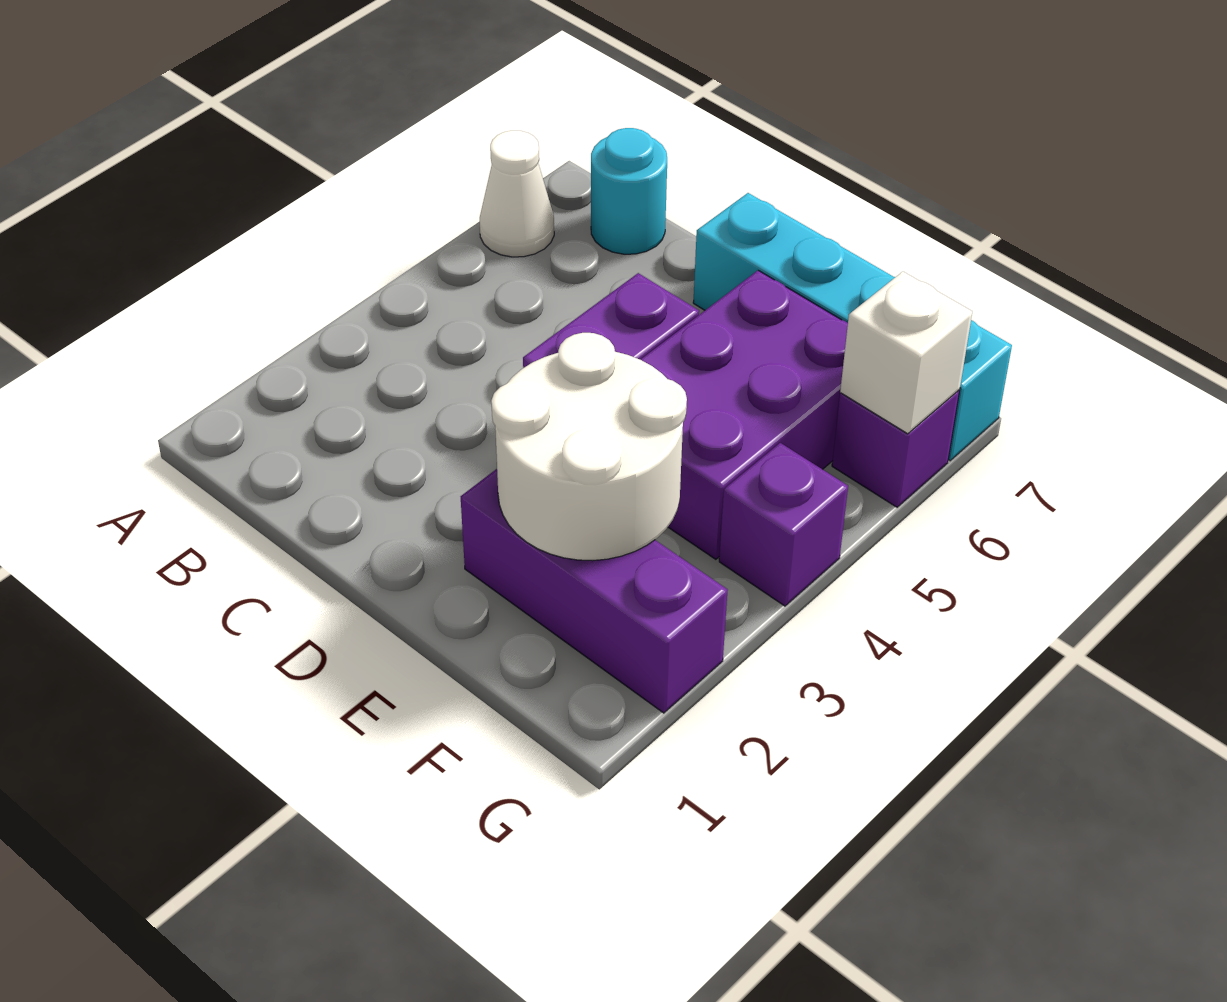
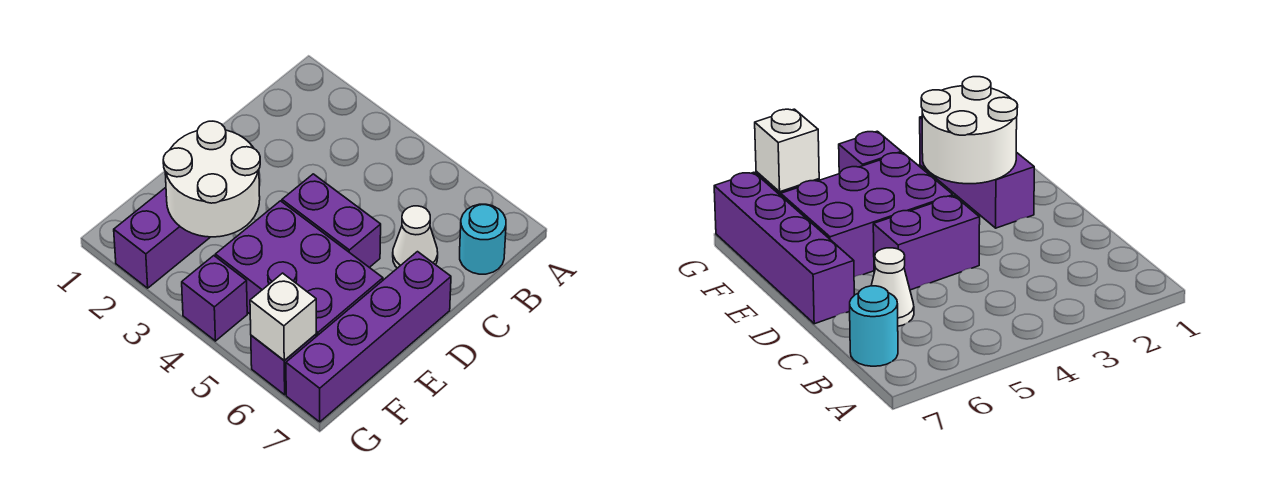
white 1x1 cone [480,130,554,257] -> white 1x1 cone moved to [393,206,438,268]
cyan 1x4 brick [693,193,1012,461] -> purple 1x4 brick [286,252,451,422]

